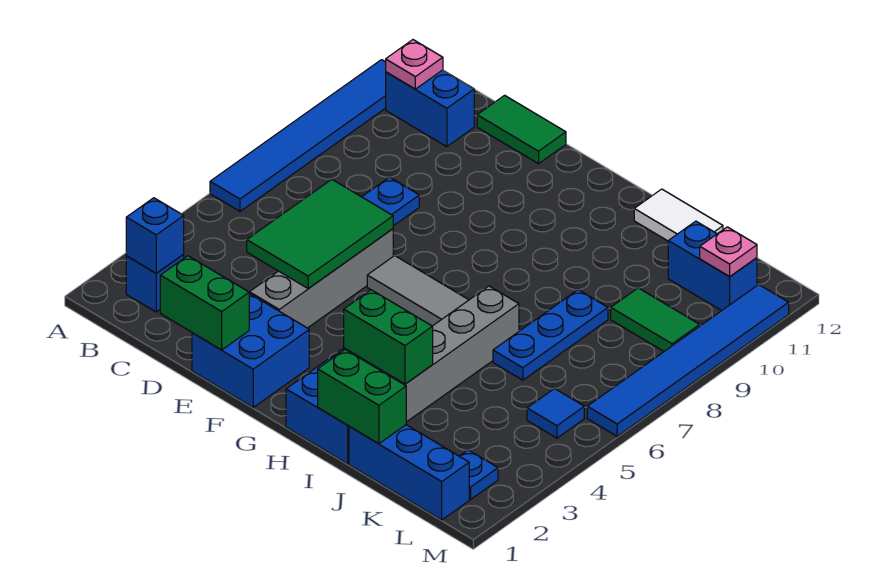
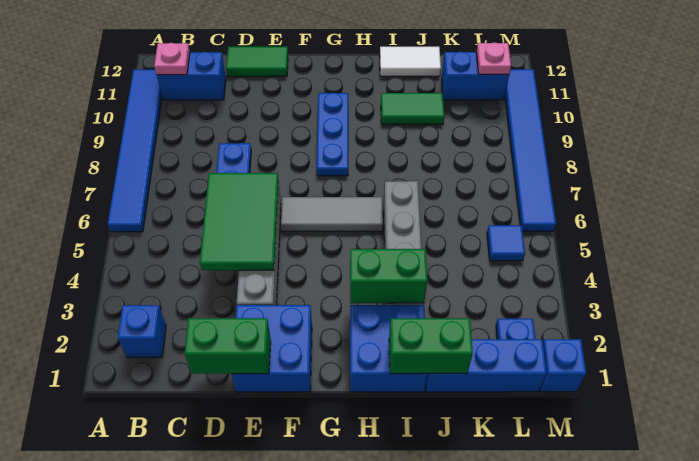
blue 1x1 brick [126,198,184,273] -> blue 1x1 brick moved to [540,339,586,392]
blue 1x3 plate [493,290,608,380] -> blue 1x3 plate moved to [317,93,348,176]
green 1x2 tile [611,288,700,351] -> green 1x2 tile moved to [381,93,444,124]

